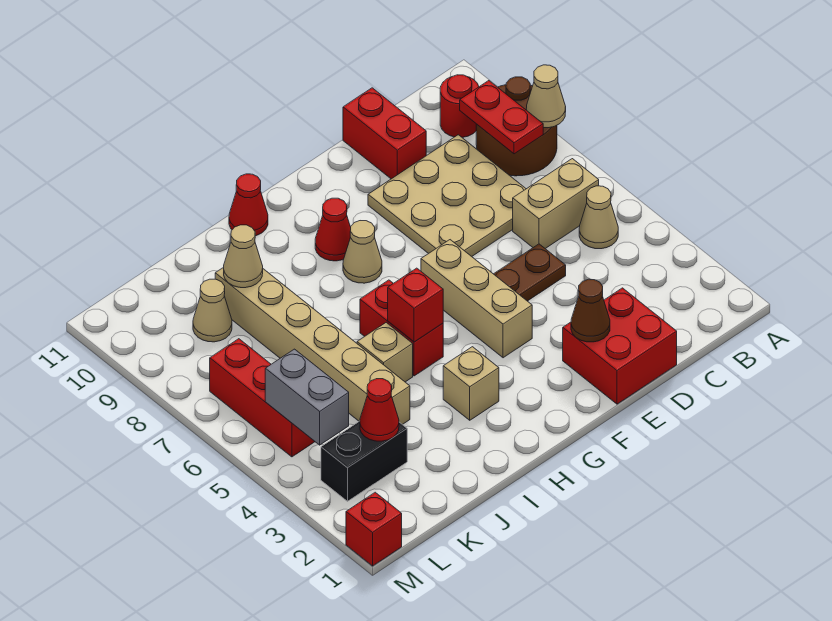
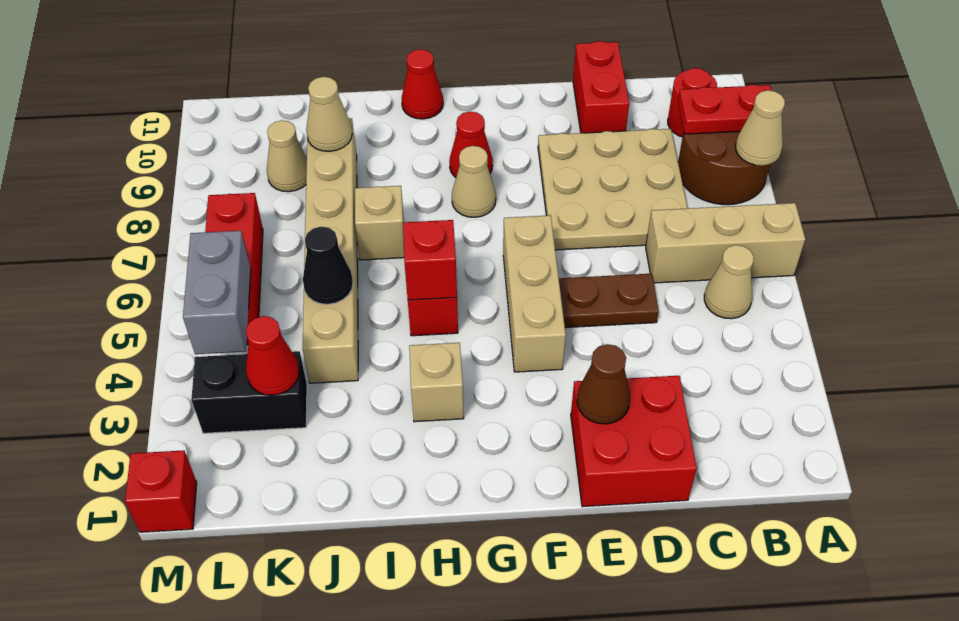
tan 1x2 brick [513,159,599,249] -> tan 1x3 brick [646,203,805,283]
red 1x2 plate [460,81,543,154] -> red 1x2 plate turned to [678,85,772,134]
tan 1x1 brick [357,323,413,382] -> tan 1x1 brick moved to [355,186,404,260]
none -> black 1x1 cone [303,227,353,304]

